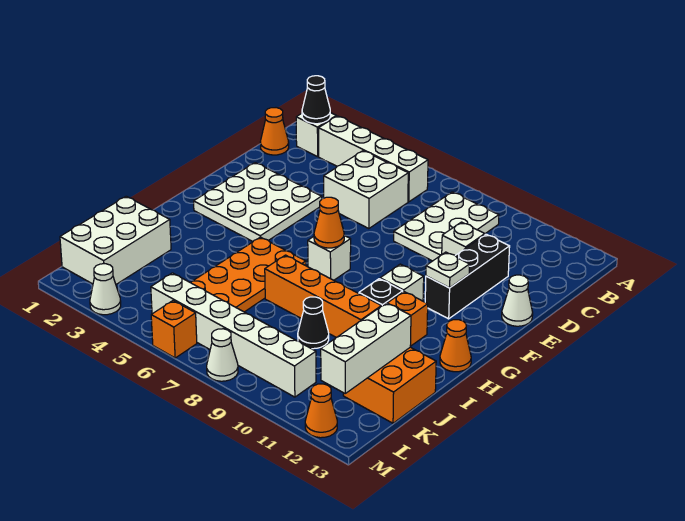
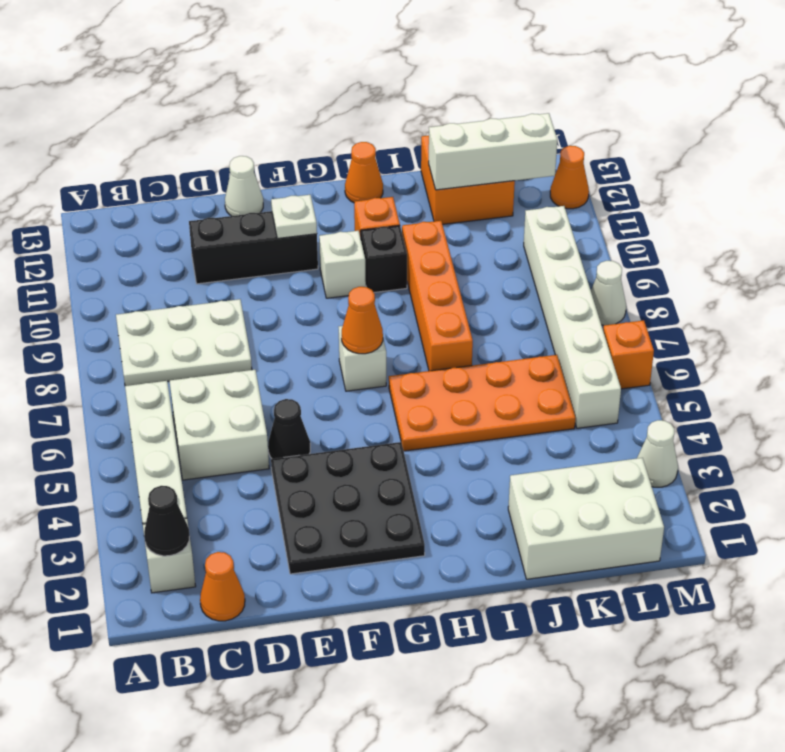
white 1x1 brick [442,222,485,255] -> none
white 3x3 plate [194,163,322,241] -> black 3x3 plate [271,442,425,574]
black 1x1 cone [298,297,329,349] -> black 1x1 cone moved to [268,399,310,459]

